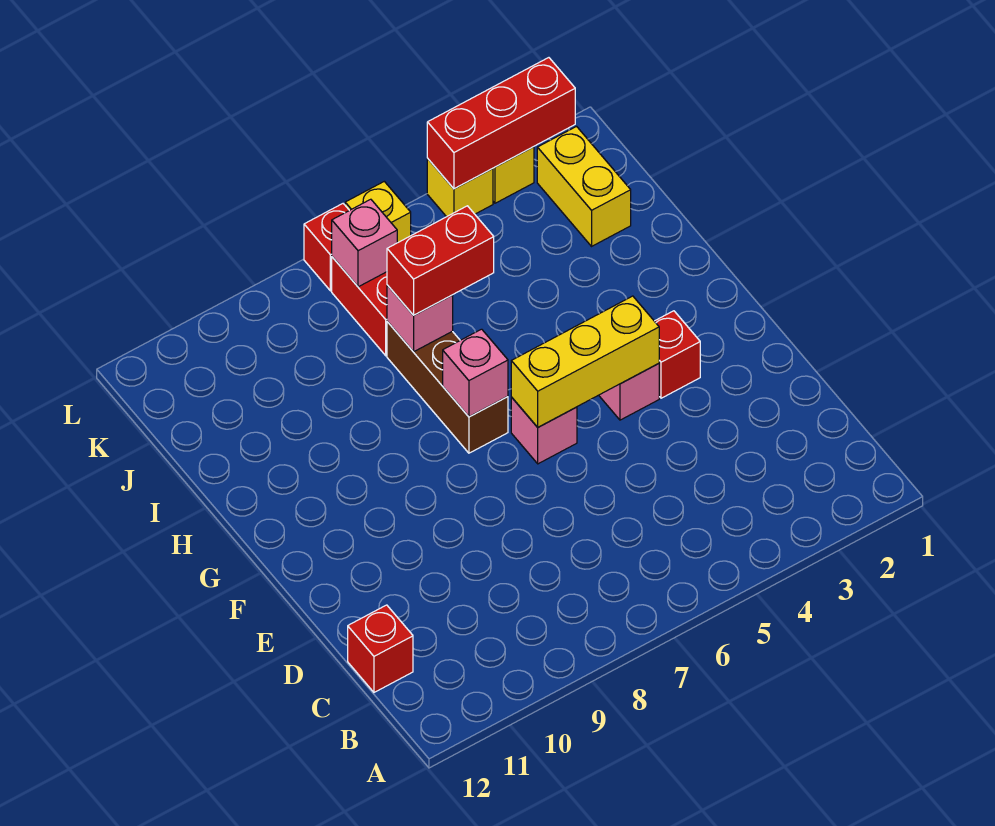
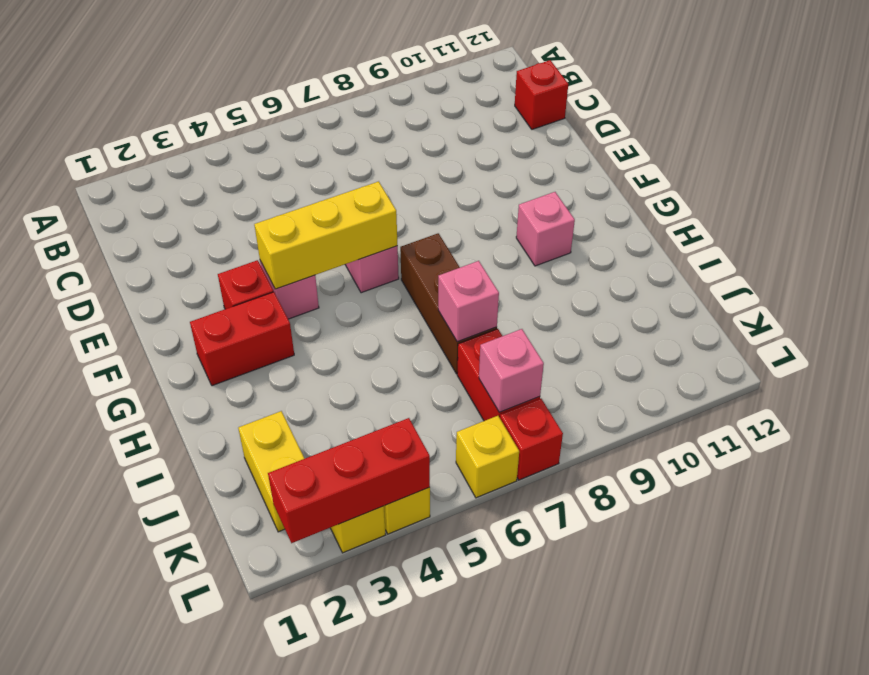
pink 1x1 brick [443,329,508,417] -> pink 1x1 brick moved to [516,192,575,266]
red 1x2 brick [387,206,494,315] -> red 1x2 brick moved to [190,292,294,386]

